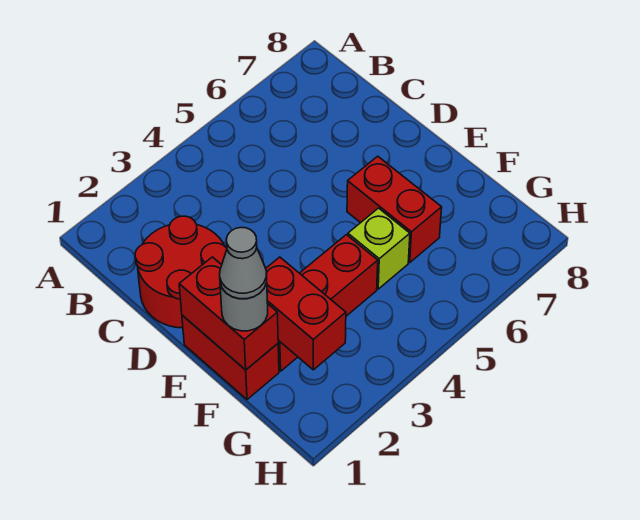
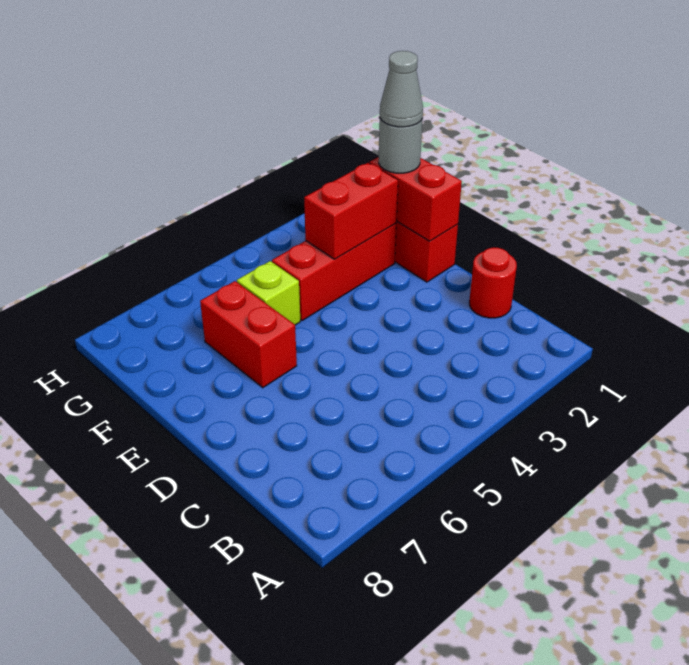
red 2x2 round brick [135,216,227,328] -> red 1x1 round brick [469,247,517,318]
red 1x2 brick [266,257,346,370] -> red 1x2 brick turned to [304,163,398,259]

